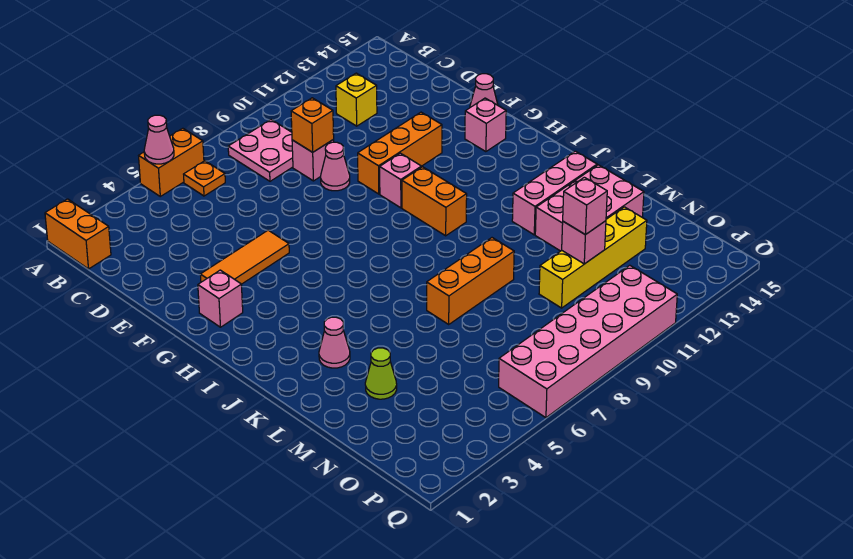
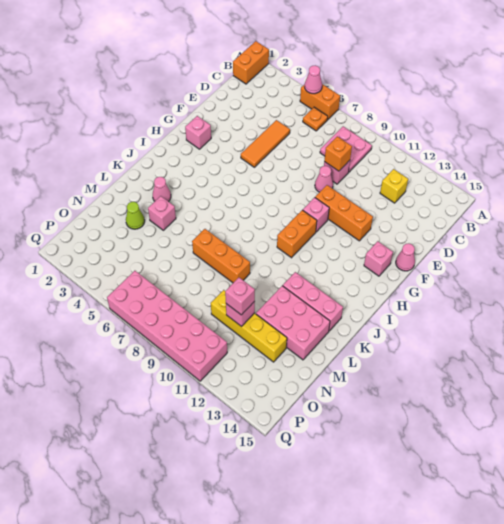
orange 1x3 tile [200,230,289,284] -> orange 1x3 tile turned to [241,120,290,167]
none -> pink 1x1 brick [148,196,176,230]

